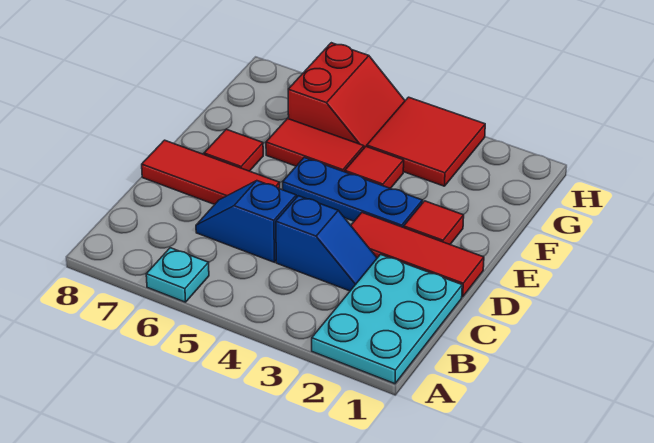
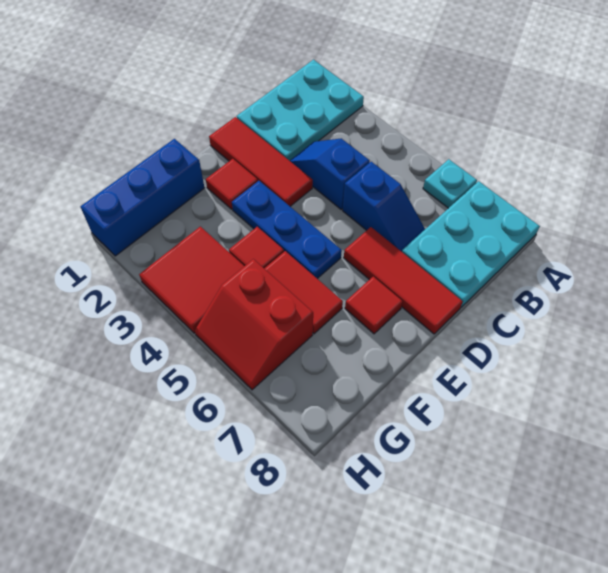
none -> cyan 2x3 plate [402,181,540,307]
none -> blue 1x3 brick [80,139,204,256]
red 2x2 slope [288,43,405,148] -> red 2x2 slope turned to [195,259,313,390]

